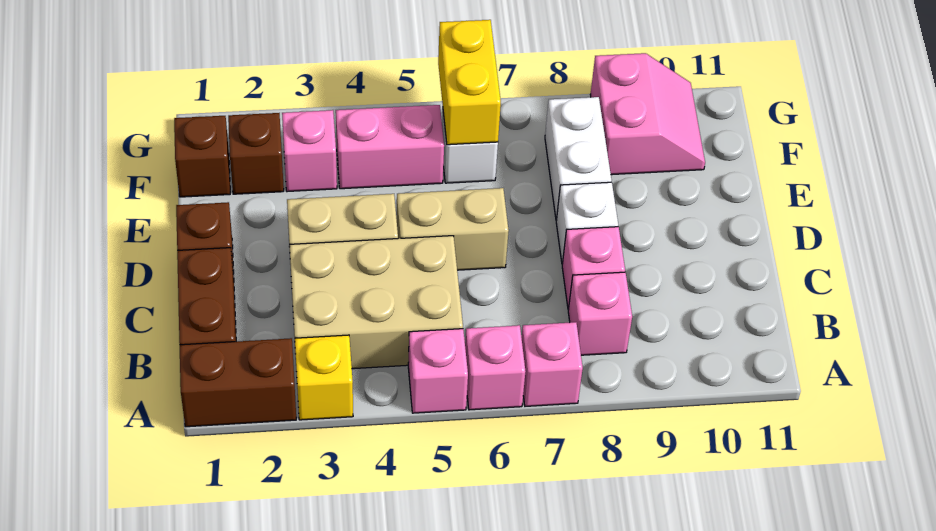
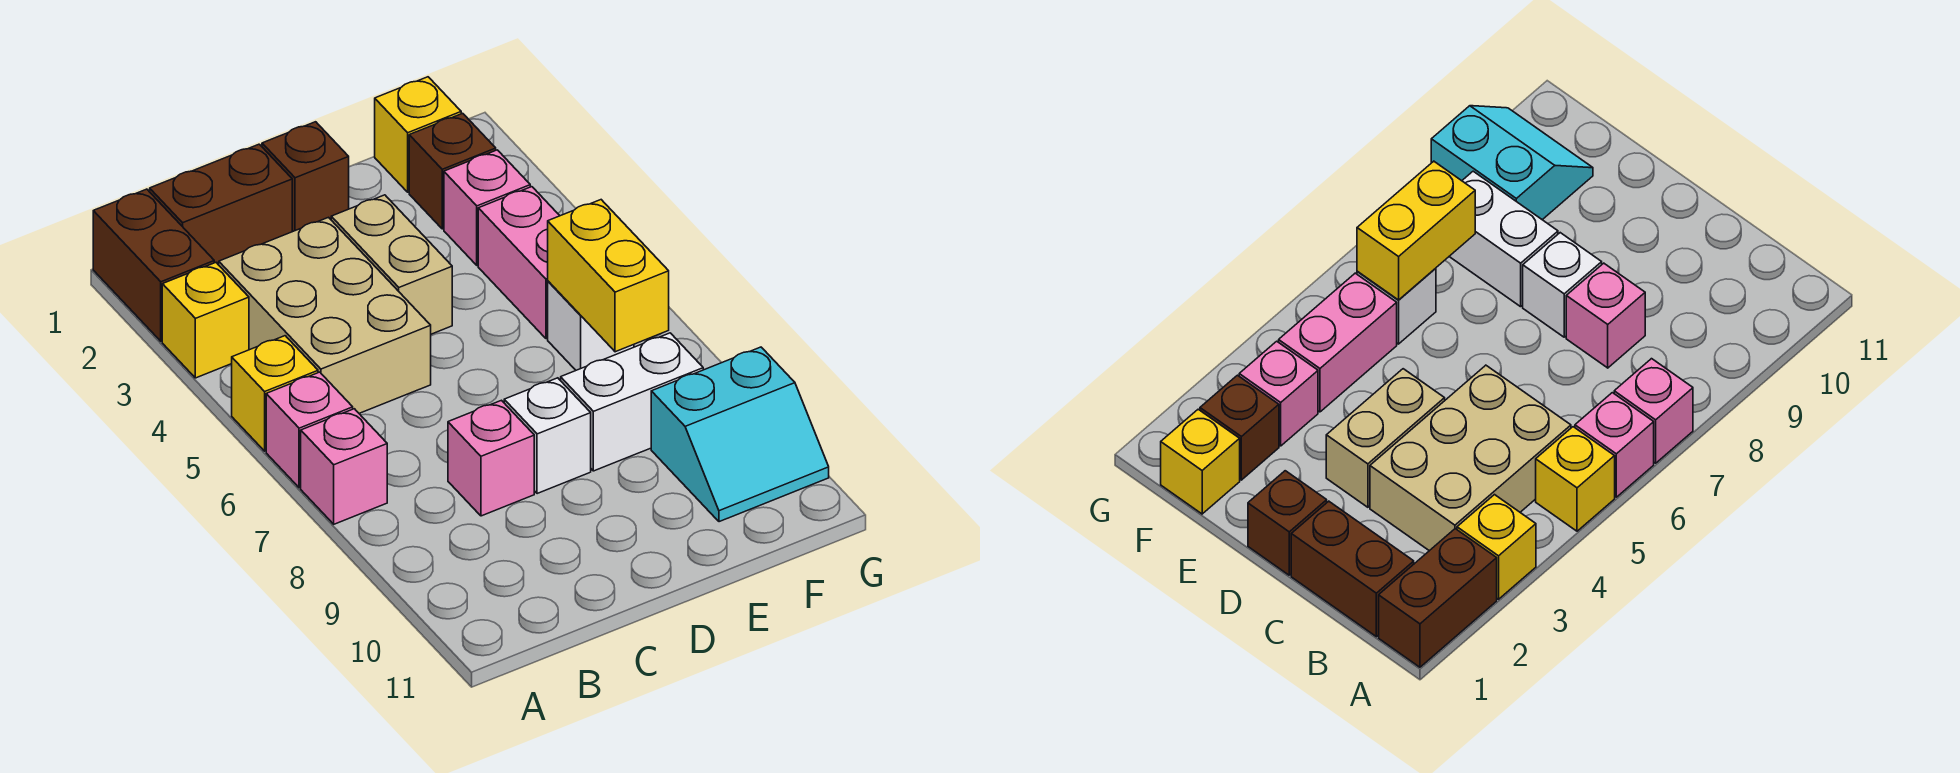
pink 1x1 brick [408,329,468,413] -> yellow 1x1 brick [232,336,318,451]
pink 1x1 brick [568,272,632,355] -> none
tan 1x2 brick [397,188,509,270] -> none
brown 1x1 brick [174,116,230,197] -> yellow 1x1 brick [375,77,461,192]
yellow 1x2 brick [438,20,501,145] -> yellow 1x2 brick turned to [548,200,669,352]
pink 2x2 slope [590,53,705,175] -> cyan 2x2 slope [651,347,829,522]

